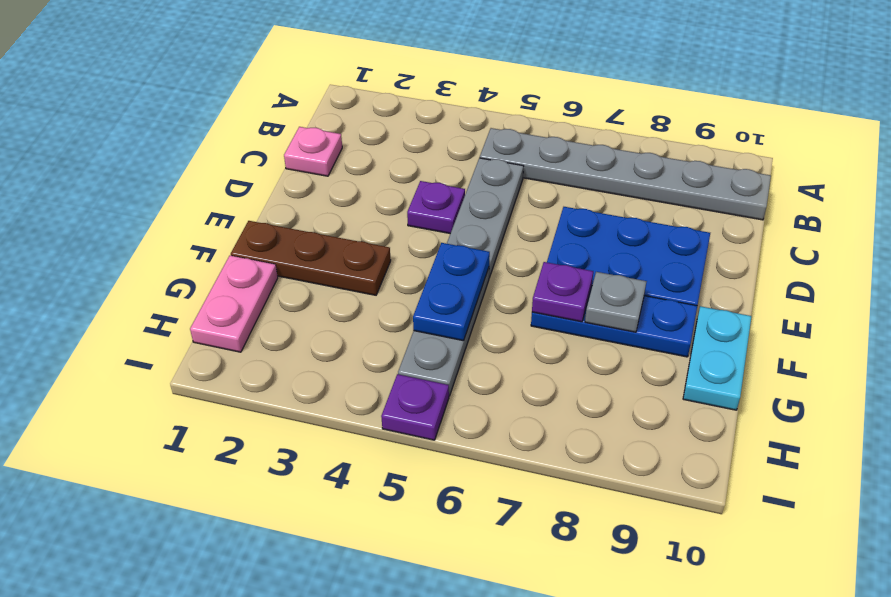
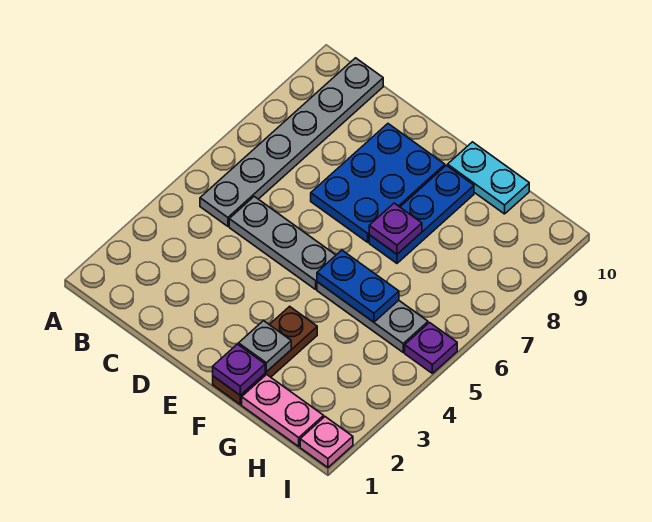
pink 1x1 plate [284,127,342,176] -> pink 1x1 plate moved to [300,417,353,467]
purple 1x1 plate [407,181,465,234] -> purple 1x1 plate moved to [213,344,265,395]
grey 1x1 plate [585,272,647,332] -> grey 1x1 plate moved to [239,321,291,372]

